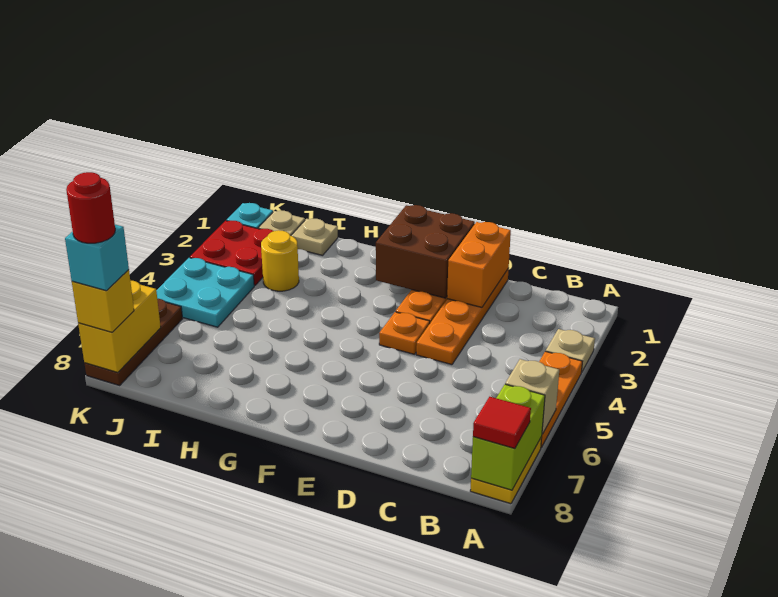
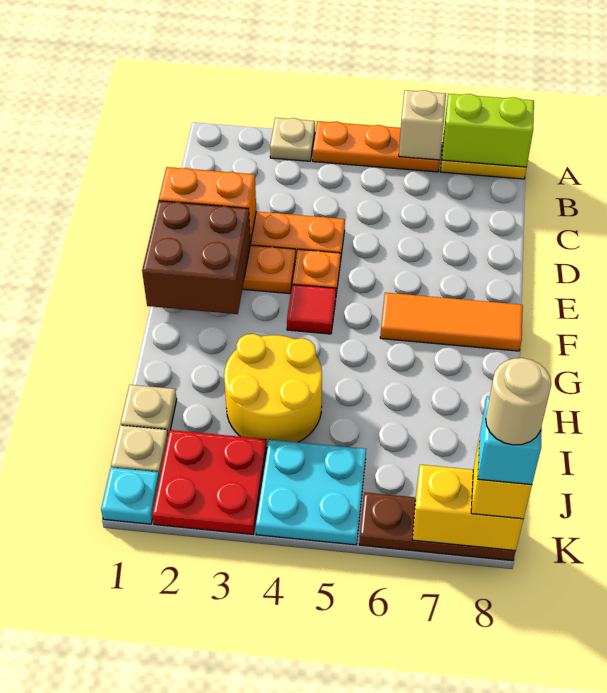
red 1x1 tile [473,397,531,449] -> red 1x1 tile moved to [287,284,336,334]
none -> orange 1x3 tile [380,293,523,351]
yellow 1x1 round brick [261,230,299,291] -> yellow 2x2 round brick [224,334,322,448]
red 1x1 round brick [66,172,115,243] -> tan 1x1 round brick [486,358,551,445]

